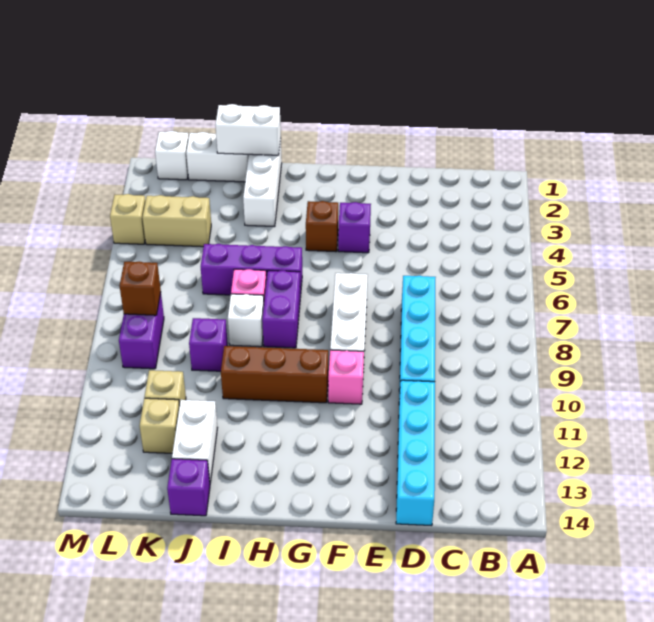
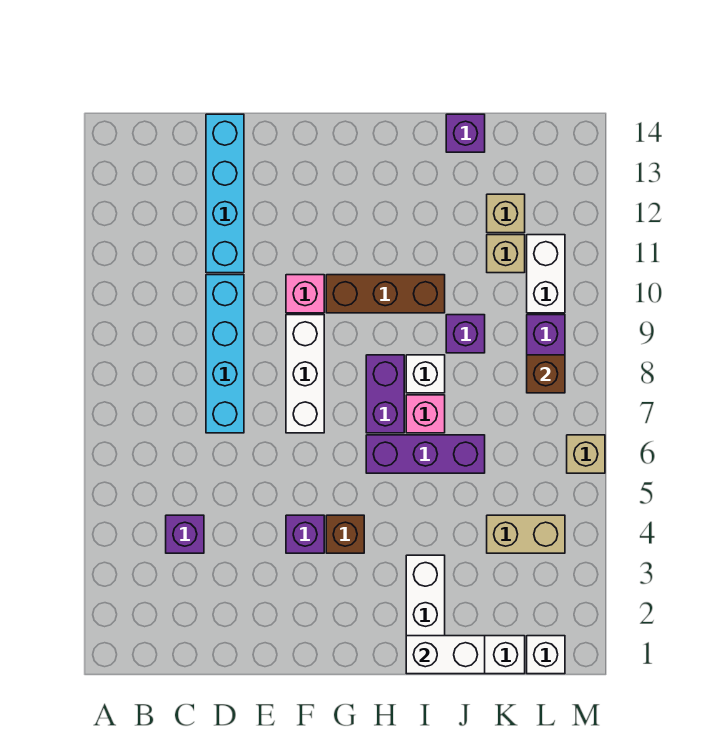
none -> purple 1x1 brick [166,515,204,553]
white 1x2 brick [172,400,218,483] -> white 1x2 brick moved to [527,235,565,313]
tan 1x1 brick [110,194,146,244] -> tan 1x1 brick moved to [567,435,605,473]

